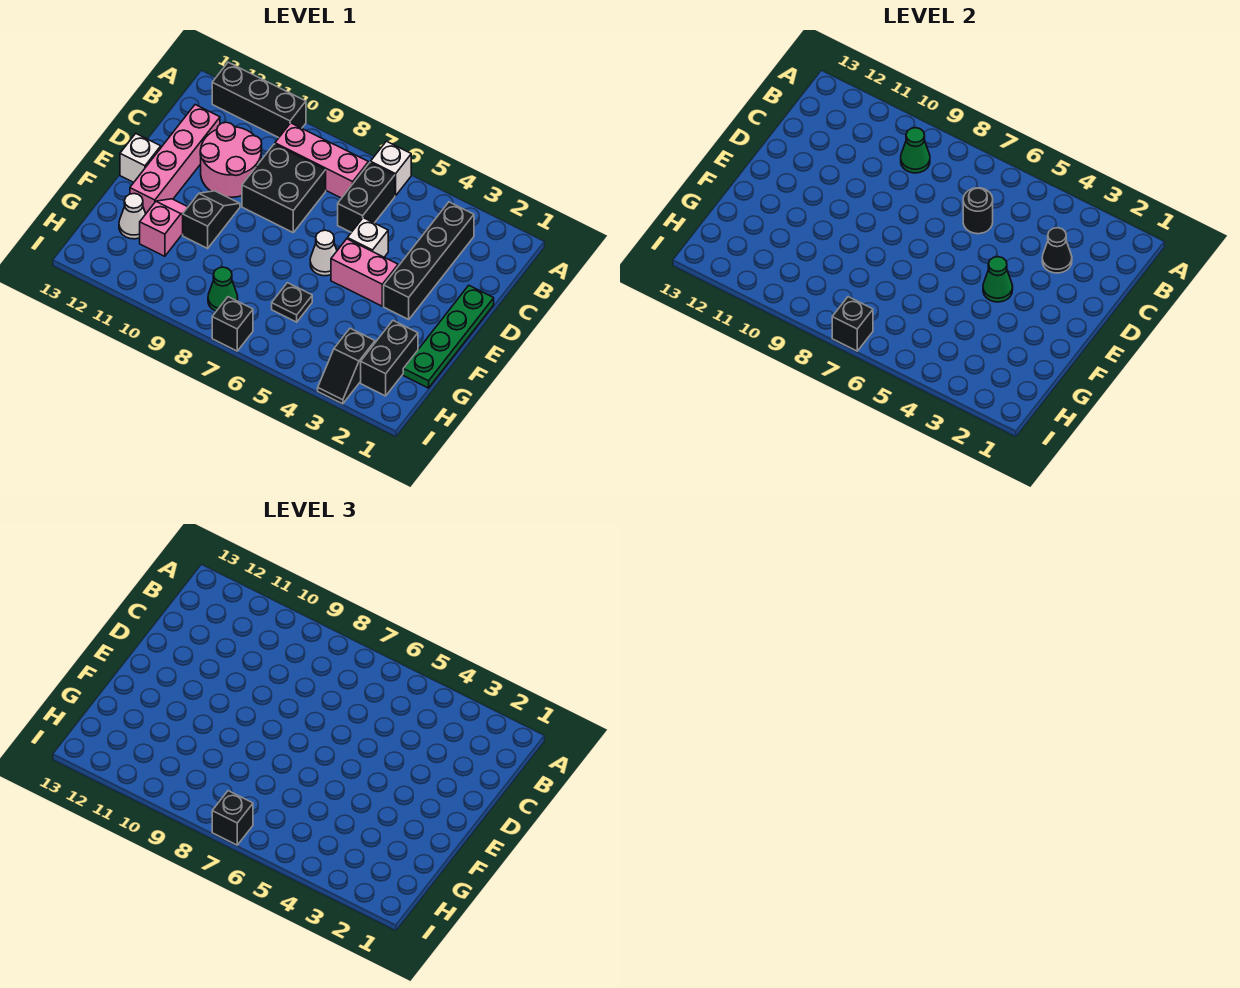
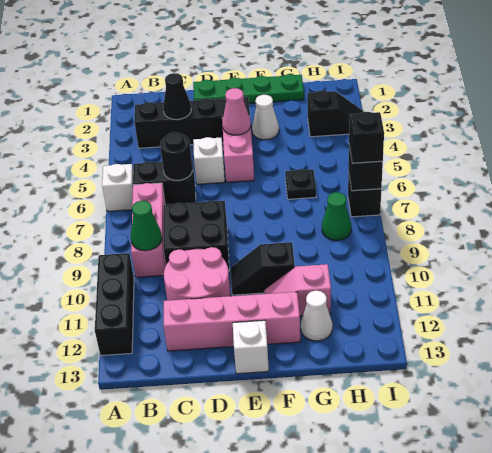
green 1x1 cone [983,257,1013,302] -> pink 1x1 cone [222,88,251,135]
white 1x1 cone [310,230,337,276] -> white 1x1 cone moved to [252,95,279,140]
black 1x2 brick [361,321,418,396] -> none

